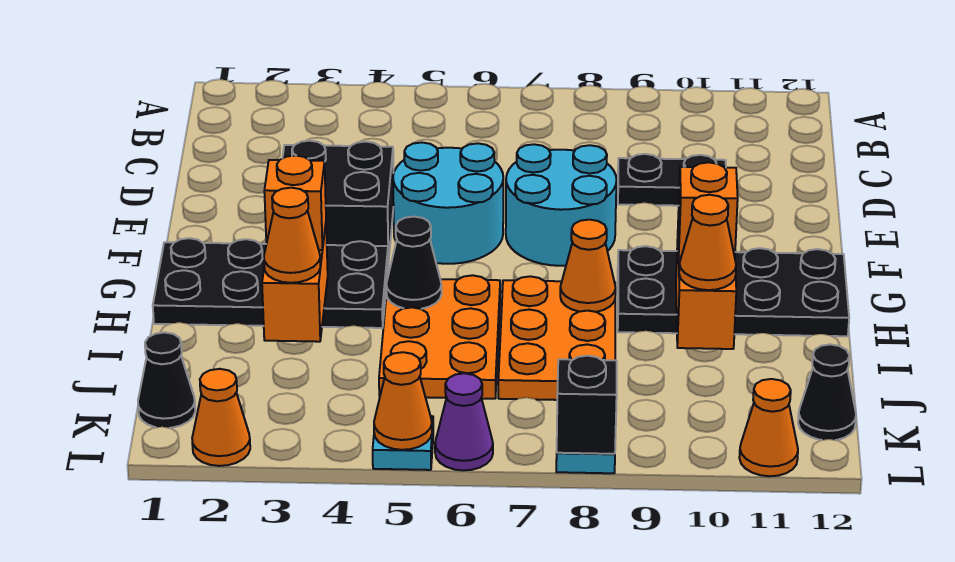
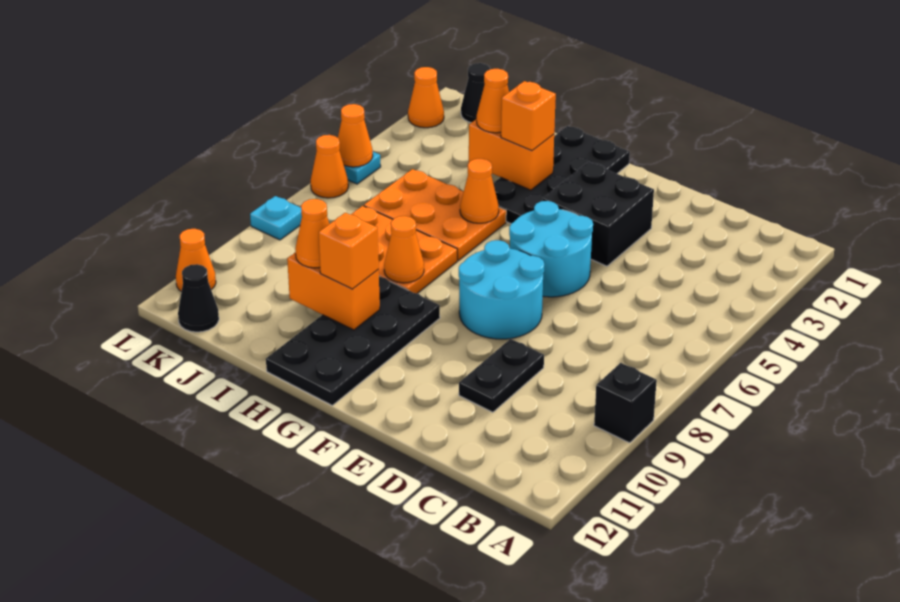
black 1x1 cone [386,217,442,309] -> orange 1x1 cone [460,159,499,223]
purple 1x1 cone [435,373,493,470] -> orange 1x1 cone [311,135,348,198]
black 1x1 brick [557,356,617,454] -> black 1x1 brick moved to [594,363,657,443]

